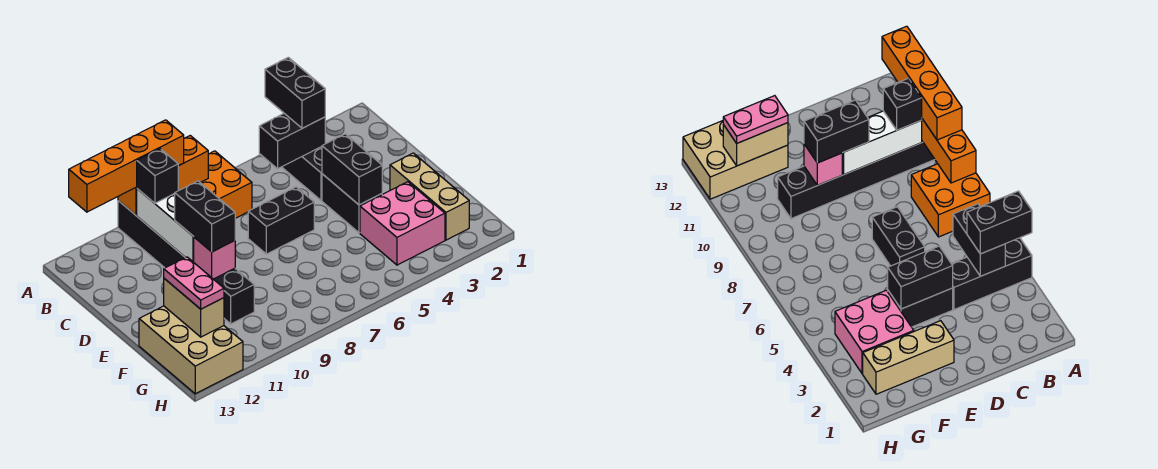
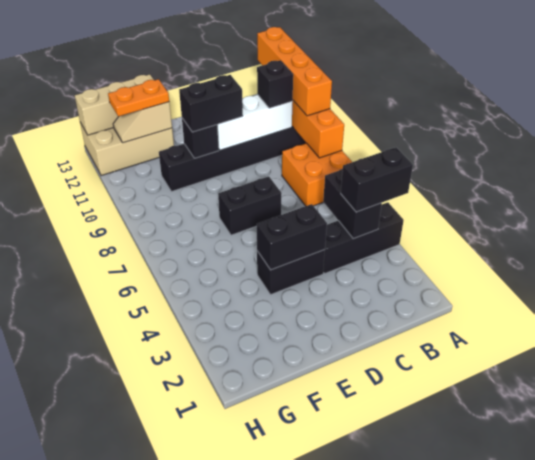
black 1x2 brick [248,187,314,254] -> black 1x2 brick turned to [218,176,282,235]
tan 1x3 brick [390,153,469,240] -> tan 1x3 brick moved to [75,74,154,135]
pink 1x1 brick [194,237,235,279] -> black 1x1 brick [182,118,219,158]
pink 2x2 brick [360,182,445,265] -> none
tan 1x2 brick [164,278,224,337] -> tan 1x2 slope [113,102,172,143]
pink 1x2 plate [164,257,224,309] -> orange 1x2 plate [108,79,169,116]

